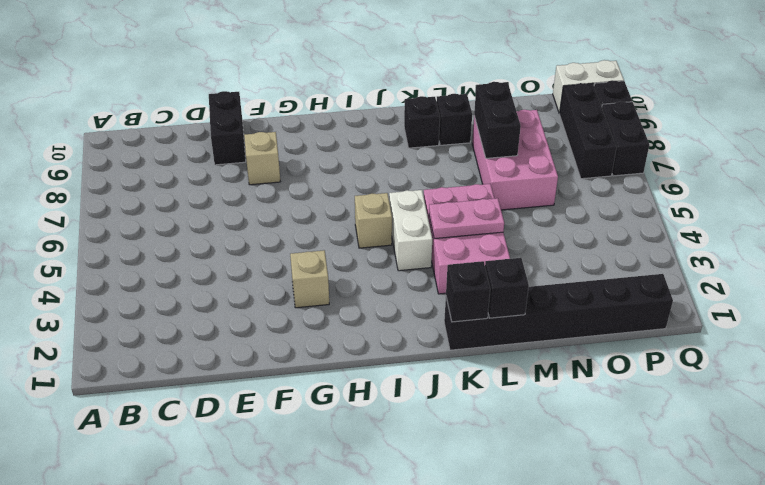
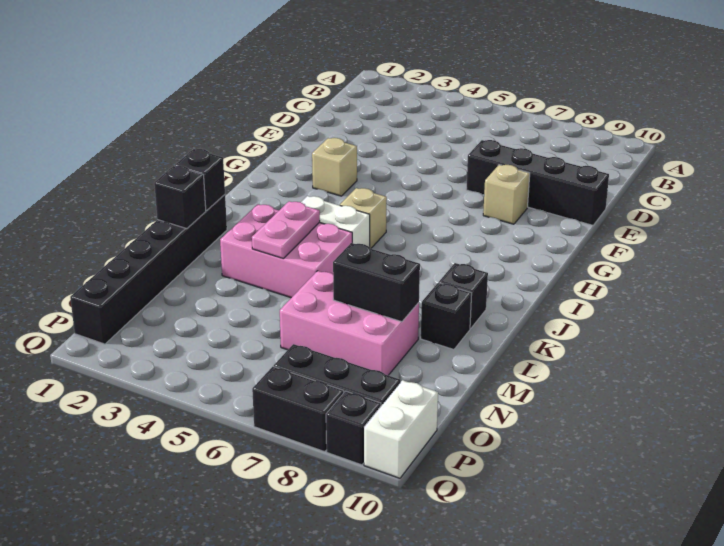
black 1x2 brick [209,91,246,165] -> black 1x4 brick [466,140,609,225]

